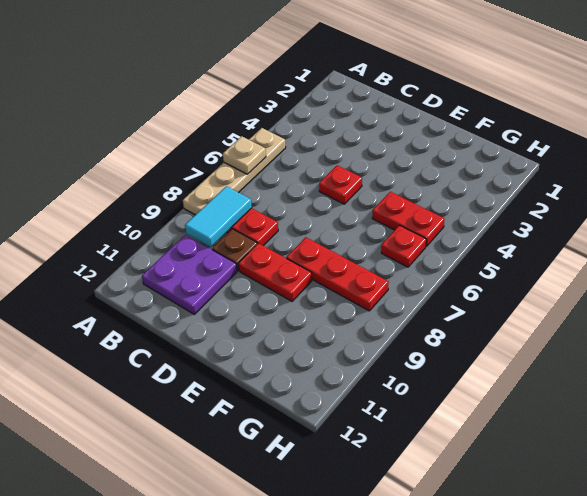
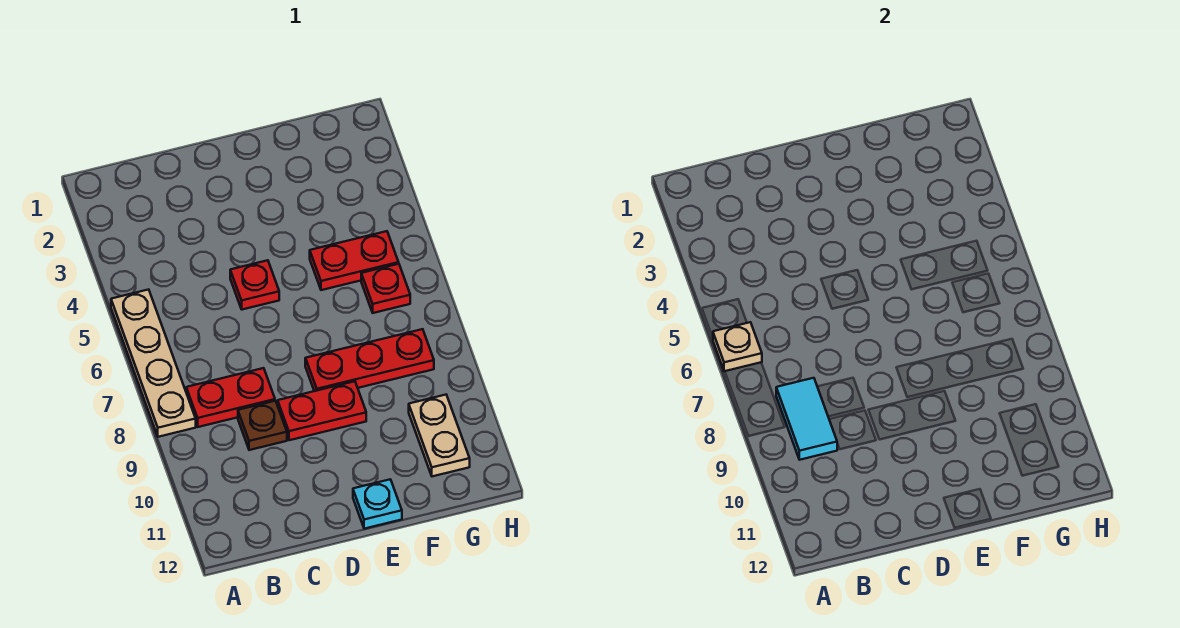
purple 2x2 plate [142,235,237,314] -> none
none -> cyan 1x1 plate [353,479,402,529]
none -> tan 1x2 plate [409,395,470,476]

